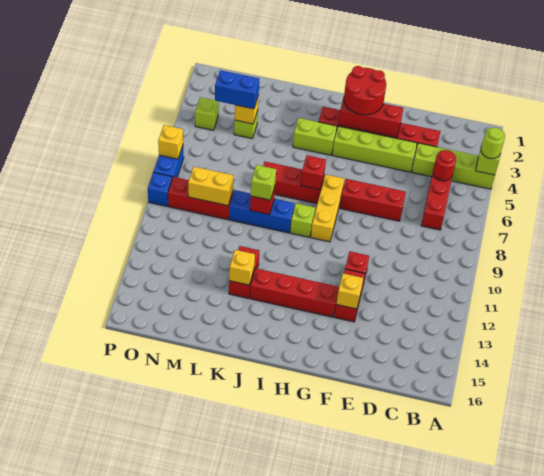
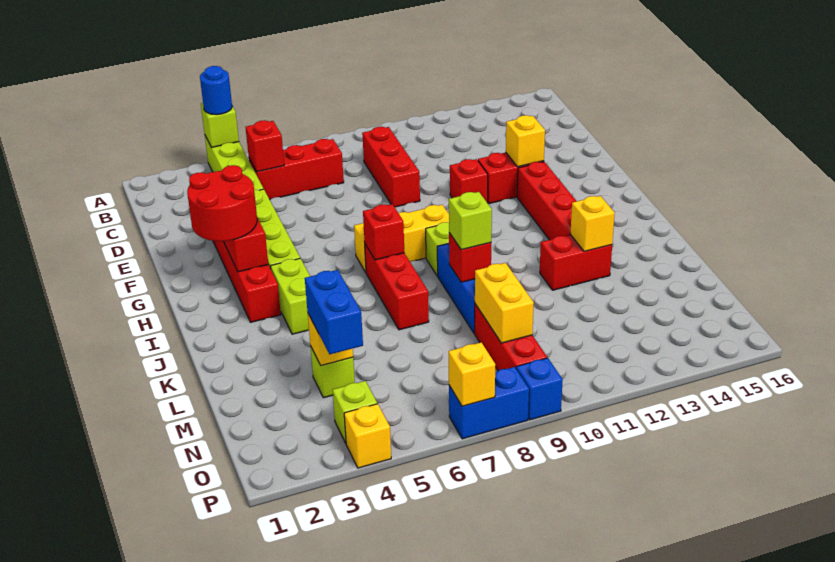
lime 1x1 round brick [481,128,505,159] -> blue 1x1 round brick [200,66,232,115]
red 1x1 round brick [433,150,456,181] -> red 1x1 brick [245,120,284,172]
red 1x3 brick [340,179,406,221] -> red 1x3 brick moved to [362,127,420,207]
none -> yellow 1x1 brick [344,404,391,468]

